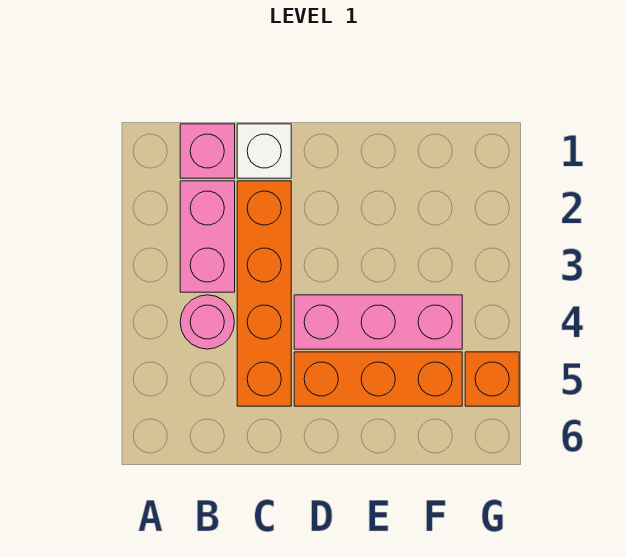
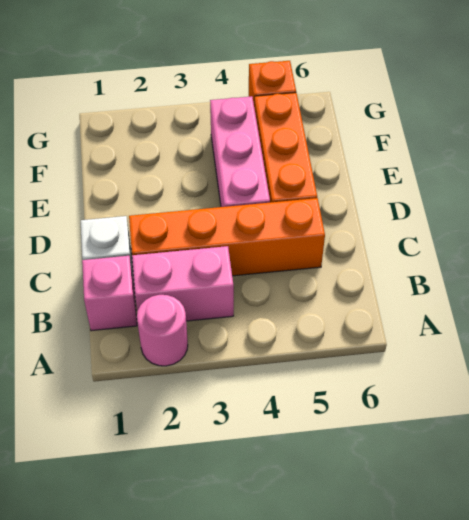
pink 1x1 round brick [180,295,234,349] -> pink 1x1 round brick moved to [137,295,188,366]

